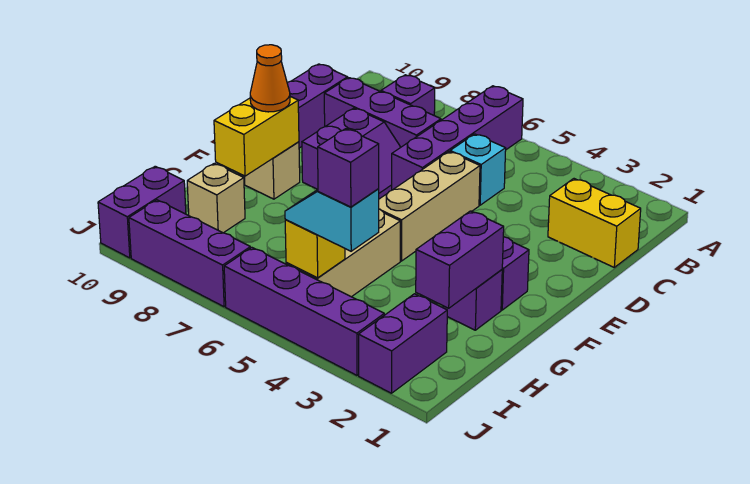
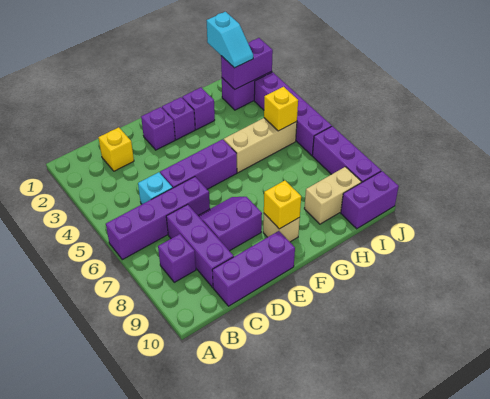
yellow 1x2 brick [548,179,641,267] -> yellow 1x1 brick [98,127,134,171]
tan 1x3 brick [379,152,480,261] -> purple 1x3 brick [160,139,237,189]
yellow 1x2 brick [214,97,299,176] -> yellow 1x1 brick [264,181,301,229]
orange 1x1 cone [250,45,290,112] -> none
purple 1x2 brick [416,211,504,308] -> purple 1x2 brick moved to [221,38,273,89]
tan 1x1 brick [187,163,245,233] -> tan 1x2 brick [304,167,361,224]
cyan 1x2 slope [285,189,379,251] -> cyan 1x2 slope moved to [206,12,253,68]
purple 1x1 brick [318,129,379,207] -> purple 1x1 brick moved to [141,107,175,150]

